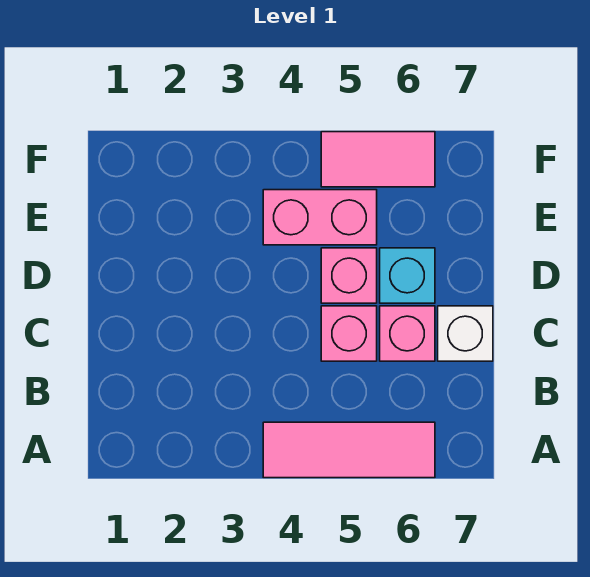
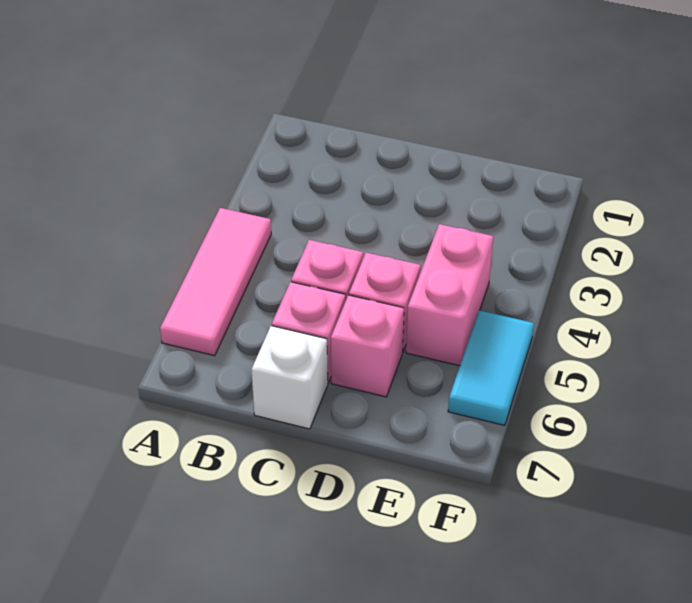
cyan 1x1 brick [380,248,435,303] -> pink 1x1 brick [331,295,404,397]
pink 1x2 tile [321,132,435,187] -> cyan 1x2 tile [448,310,534,425]

